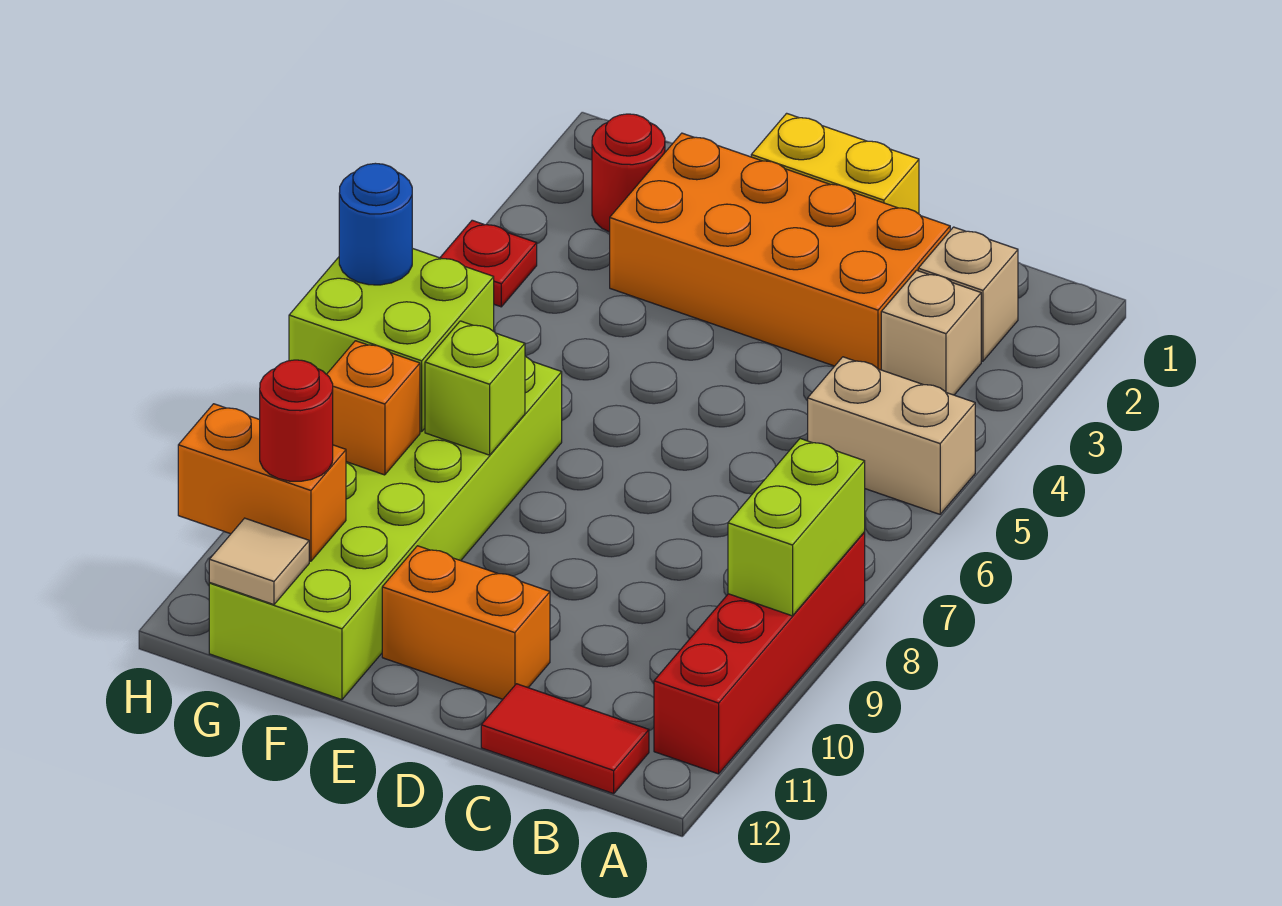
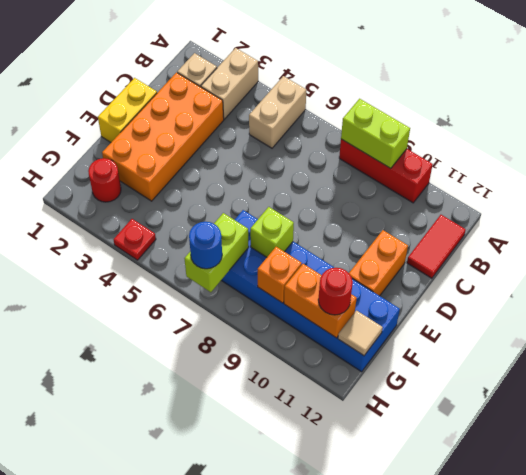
red 1x4 brick [654,533,865,774] -> red 1x3 brick [339,139,433,203]
tan 1x1 brick [881,270,981,395] -> tan 1x2 brick [201,48,258,119]
lime 2x6 brick [209,357,562,700] -> blue 2x6 brick [221,210,400,372]
lime 2x2 brick [289,248,494,432] -> lime 1x2 brick [184,213,249,292]
orange 1x2 brick [178,404,346,561] -> orange 1x2 brick turned to [284,264,357,338]

